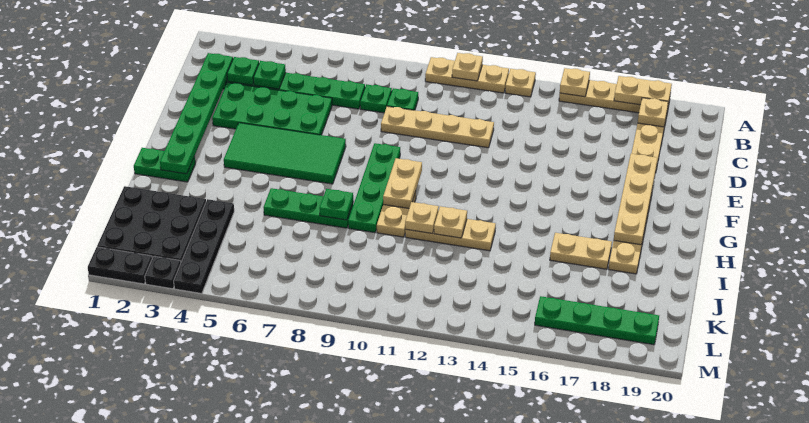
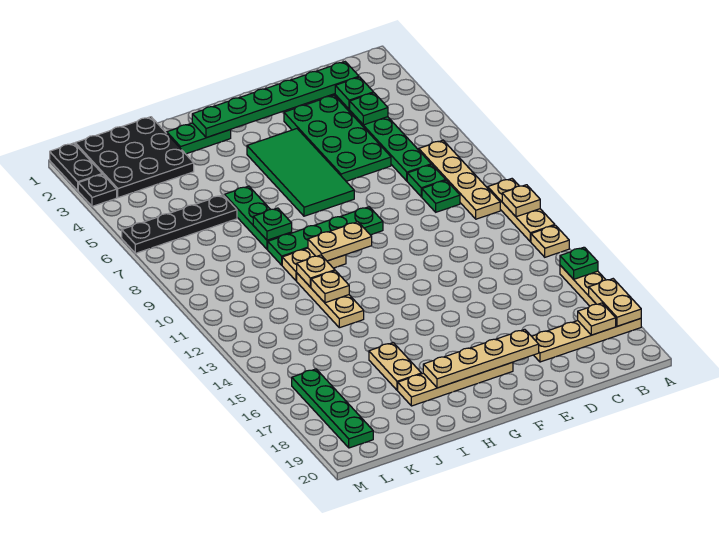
tan 1x1 plate [560,68,590,97] -> green 1x1 plate [560,247,598,279]
tan 1x4 plate [381,106,494,148] -> tan 1x4 plate moved to [419,140,500,219]
green 1x2 plate [134,148,195,182] -> green 1x2 plate turned to [167,123,231,154]
black 1x4 plate [174,199,234,294] -> black 1x4 plate moved to [122,195,237,253]

